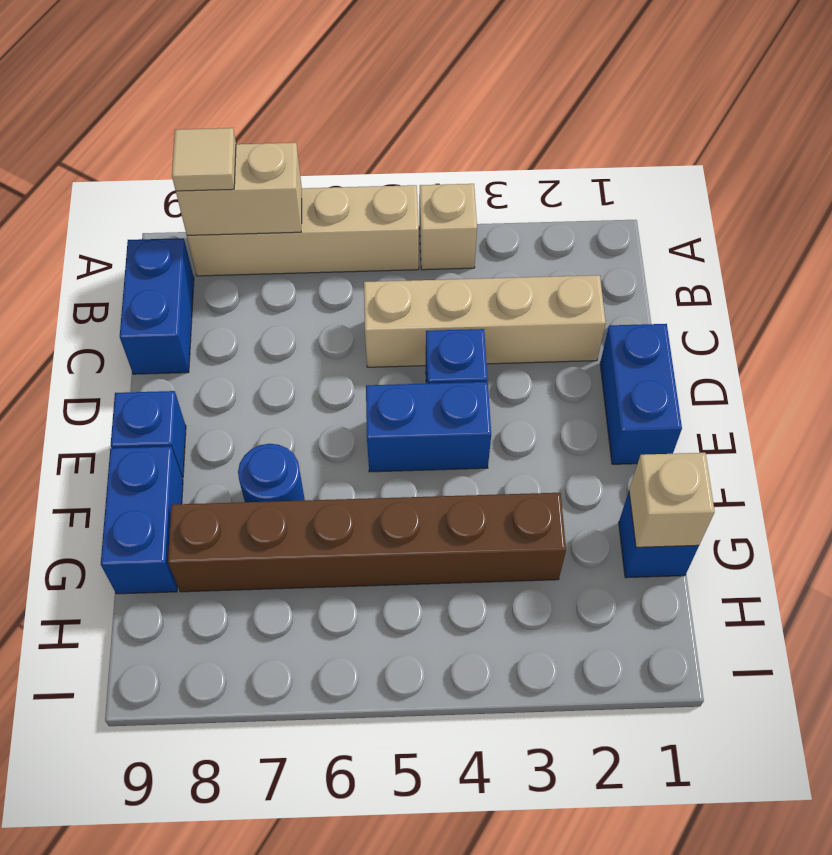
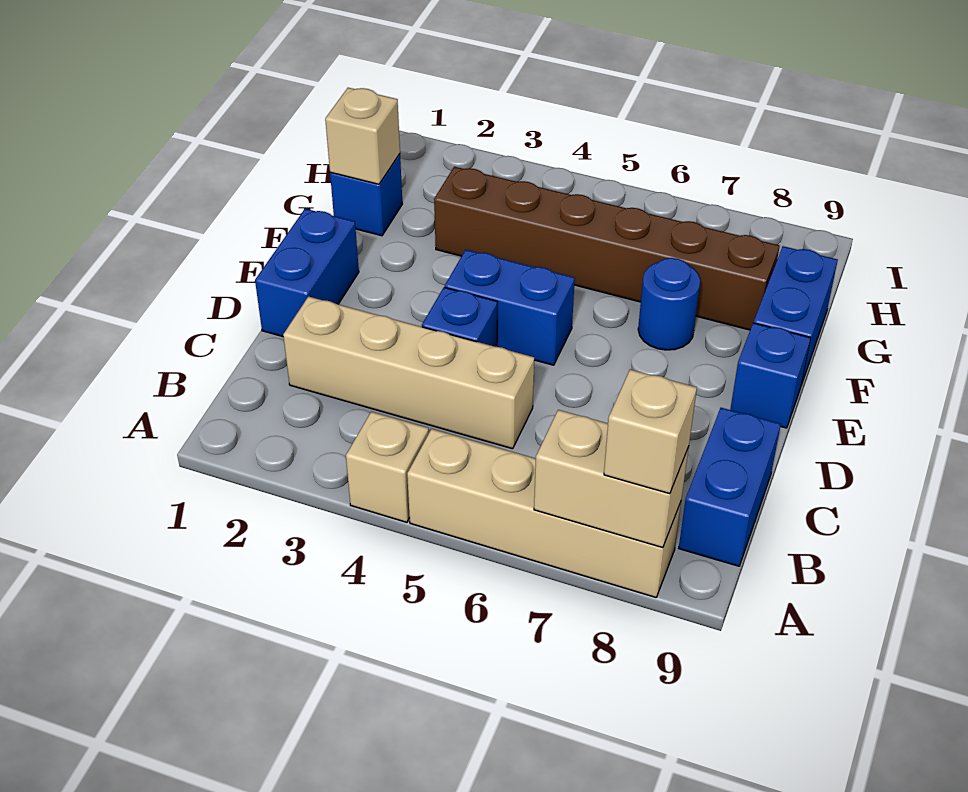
tan 1x1 tile [172,128,236,191] -> tan 1x1 brick [604,369,697,494]

